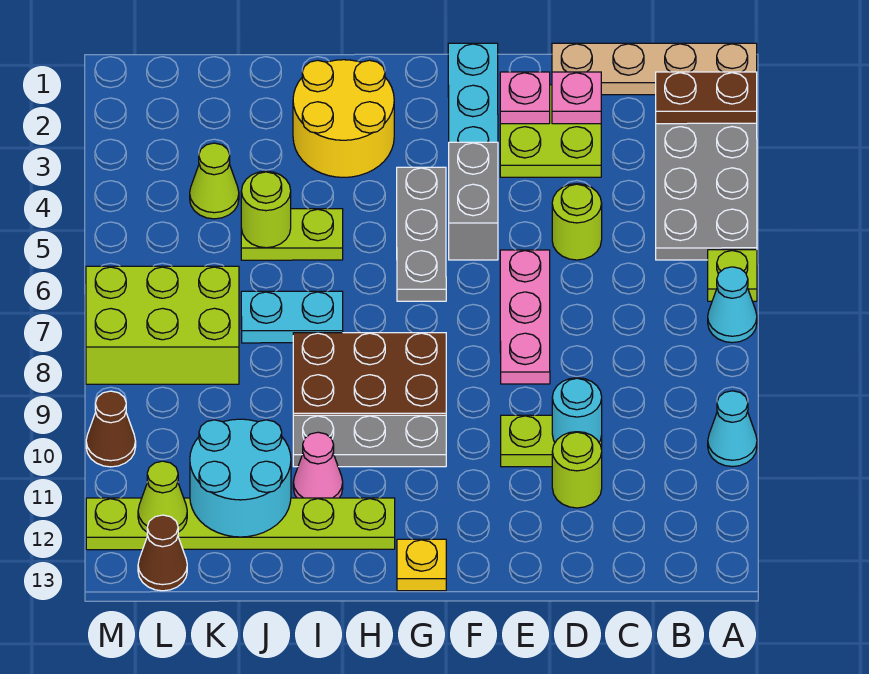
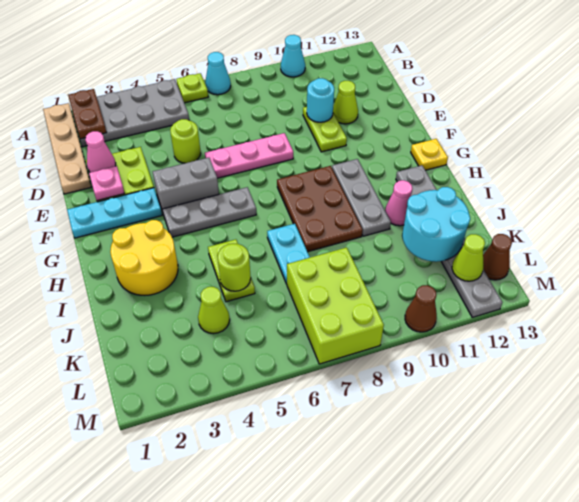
pink 1x1 plate [552,72,601,124] -> pink 1x1 cone [85,131,116,172]
lime 1x1 round brick [552,432,602,508] -> lime 1x1 cone [333,81,358,124]
lime 1x6 plate [86,498,395,550] -> grey 1x6 plate [396,165,502,317]

